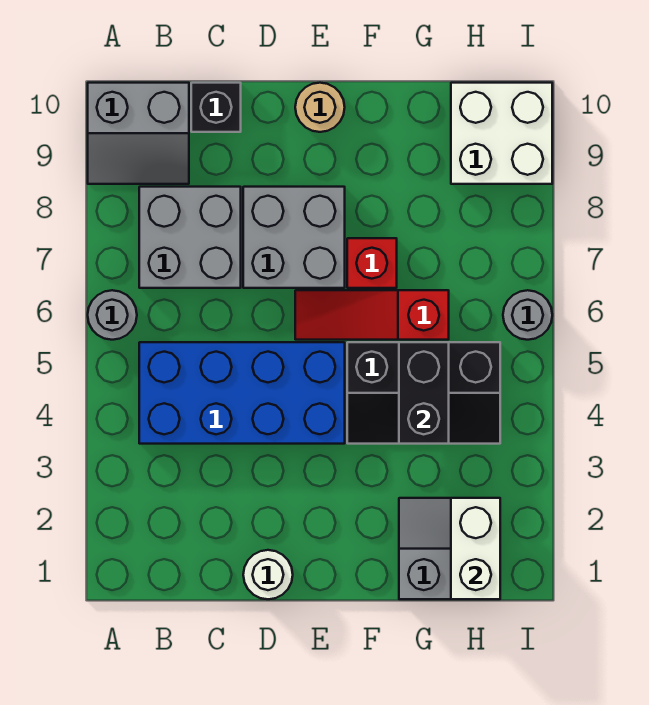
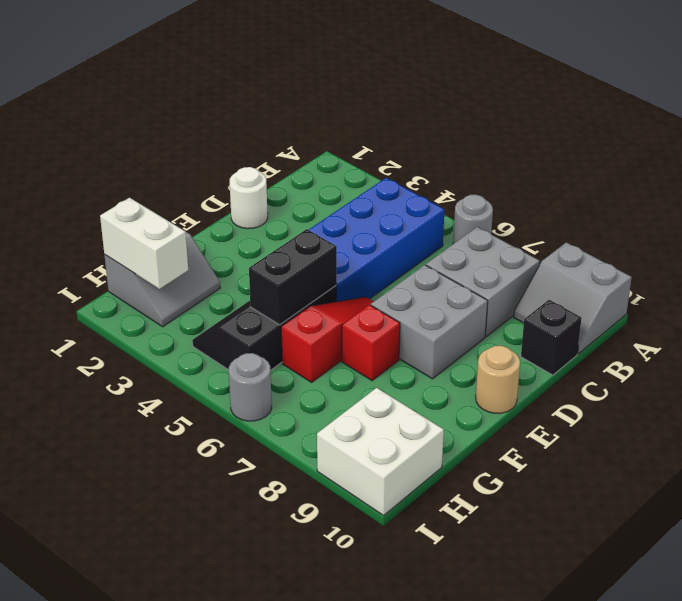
grey 2x2 slope [88,83,189,184] -> grey 2x2 slope turned to [514,242,632,354]
black 1x2 brick [399,342,449,444] -> black 1x2 brick turned to [249,229,337,325]

